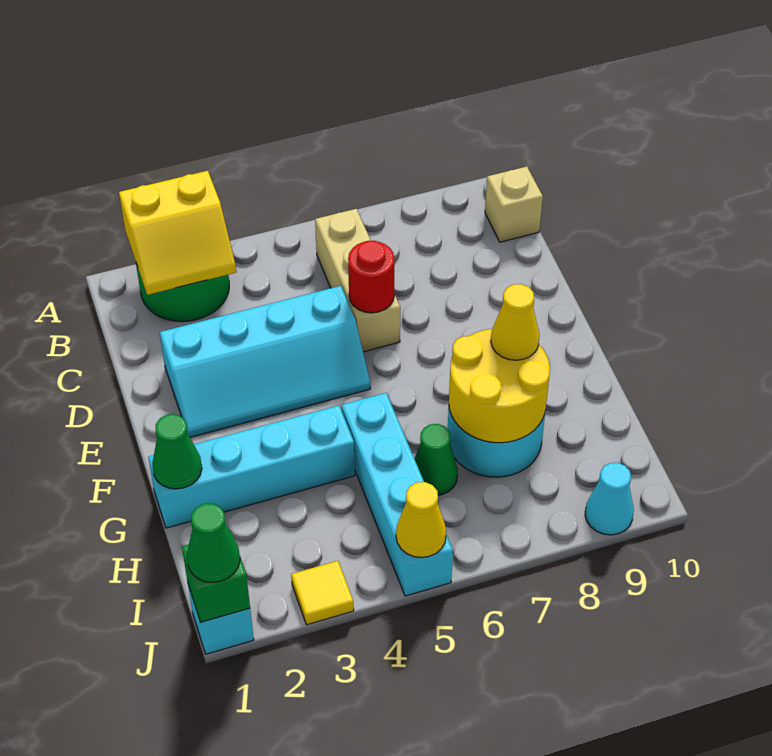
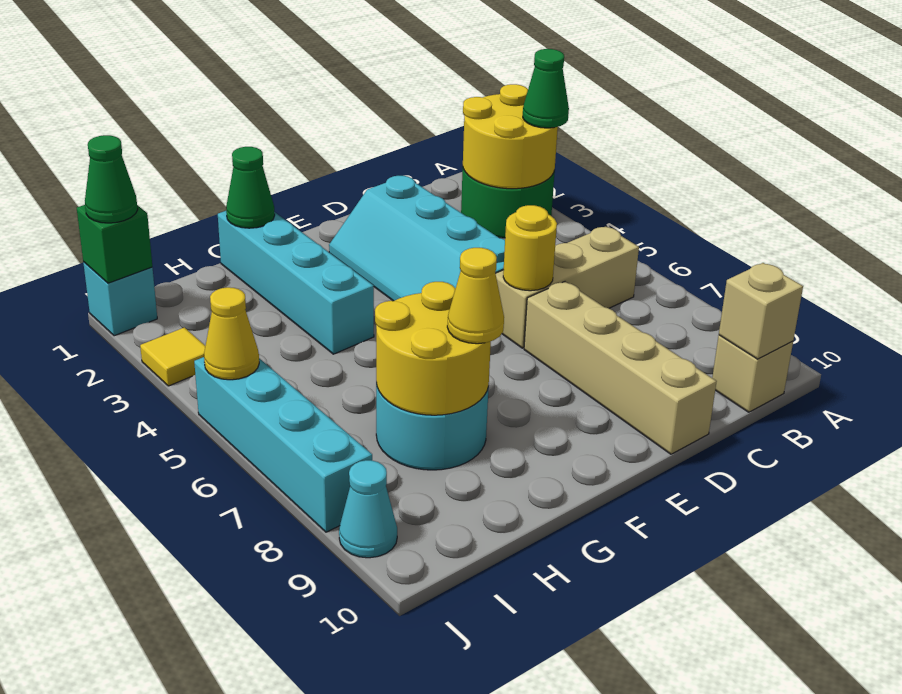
yellow 2x2 slope [119,171,236,295] -> yellow 2x2 round brick [463,84,558,189]
none -> tan 1x1 brick [719,263,803,359]
red 1x1 round brick [348,241,394,313] -> yellow 1x1 round brick [503,205,557,291]
none -> tan 1x4 brick [524,281,717,454]
cyan 1x4 brick [342,393,453,596] -> cyan 1x4 brick turned to [194,357,372,532]
green 1x1 cone [414,424,458,495] -> green 1x1 cone moved to [523,49,569,128]

